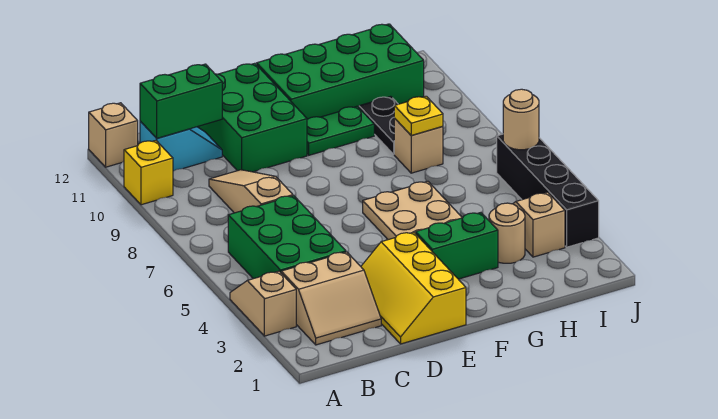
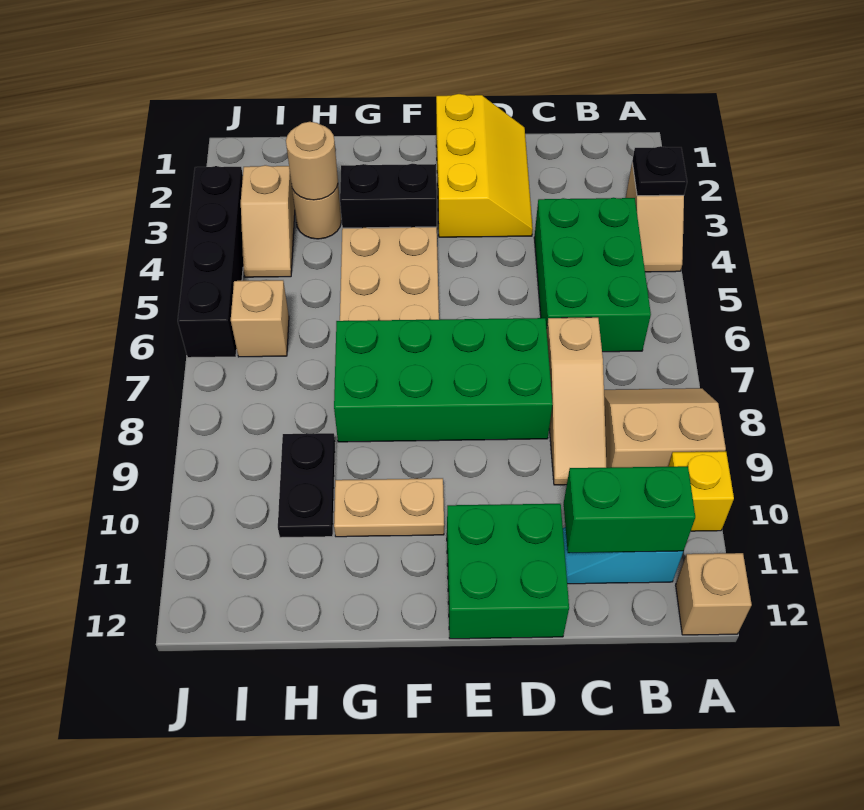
none -> black 1x1 plate [632,146,687,196]
tan 2x2 slope [281,252,381,345] -> tan 2x2 slope moved to [604,388,726,468]
green 2x3 brick [198,63,307,172] -> green 2x2 brick [447,504,569,639]
green 1x2 brick [416,213,498,279] -> black 1x2 brick [340,164,437,228]
green 1x2 plate [307,106,374,155] -> tan 1x2 plate [334,478,444,537]
green 2x4 brick [257,24,424,119] -> green 2x4 brick moved to [334,318,553,442]
tan 1x1 brick [394,118,443,173] -> tan 1x1 brick moved to [231,280,289,357]
yellow 1x1 plate [394,96,443,135] -> none
tan 1x1 round brick [503,89,539,150] -> tan 1x1 round brick moved to [286,122,338,200]

